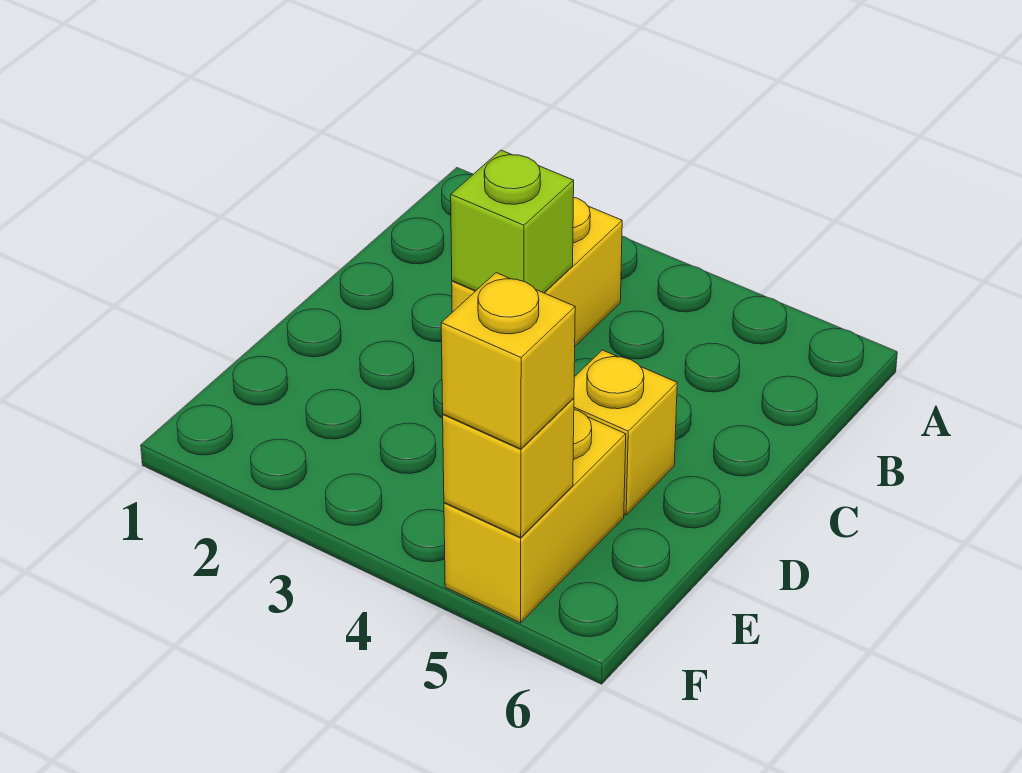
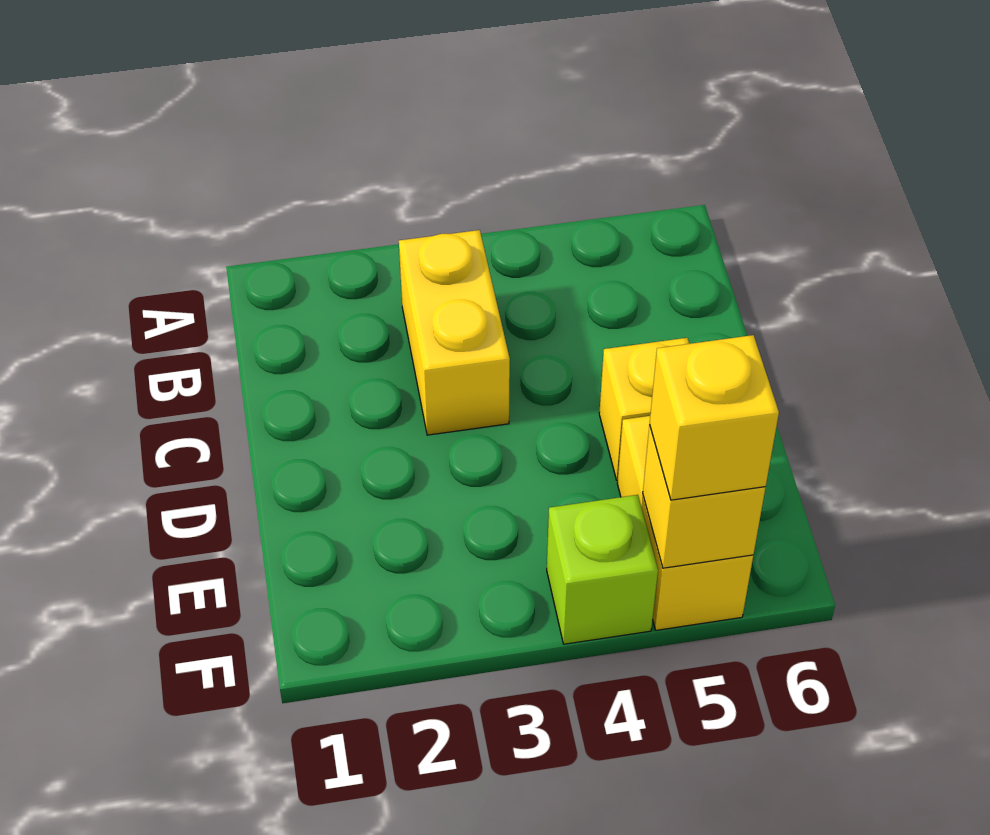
lime 1x1 brick [451,150,574,293] -> lime 1x1 brick moved to [547,495,658,644]

